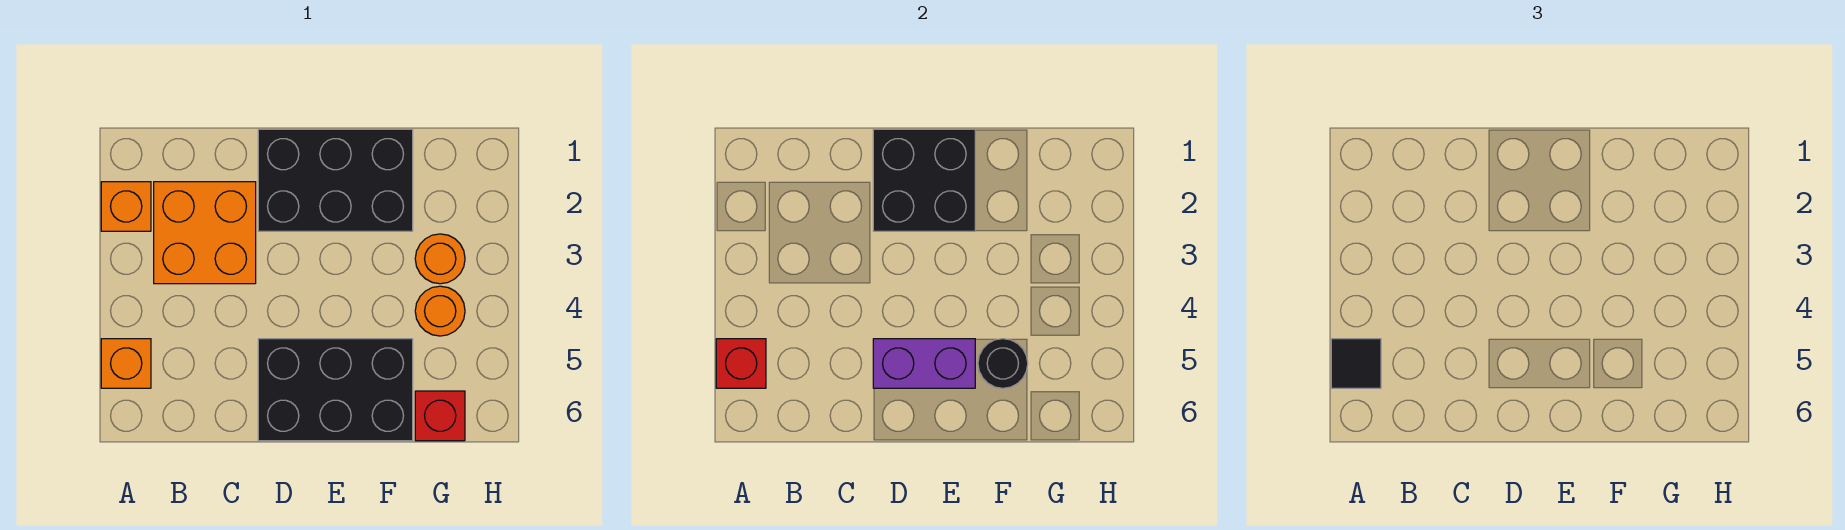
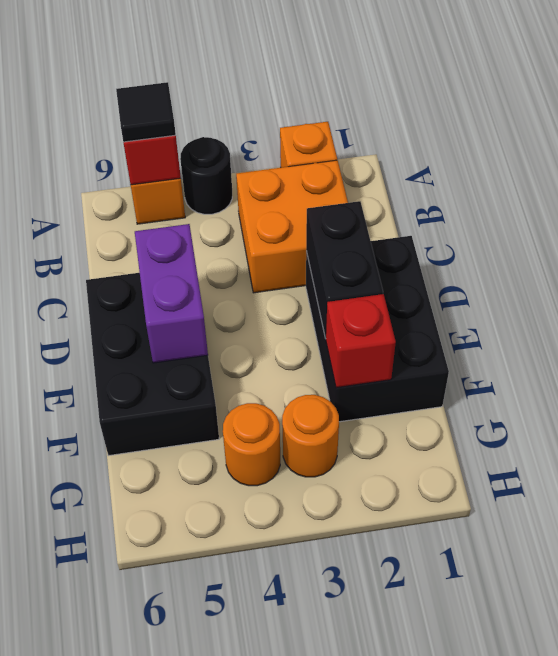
black 2x2 brick [873,129,975,231] -> black 1x2 brick [306,201,383,339]
black 1x1 round brick [978,339,1028,388] -> black 1x1 round brick moved to [180,137,232,214]
red 1x1 brick [415,391,465,441] -> red 1x1 brick moved to [326,294,396,388]

